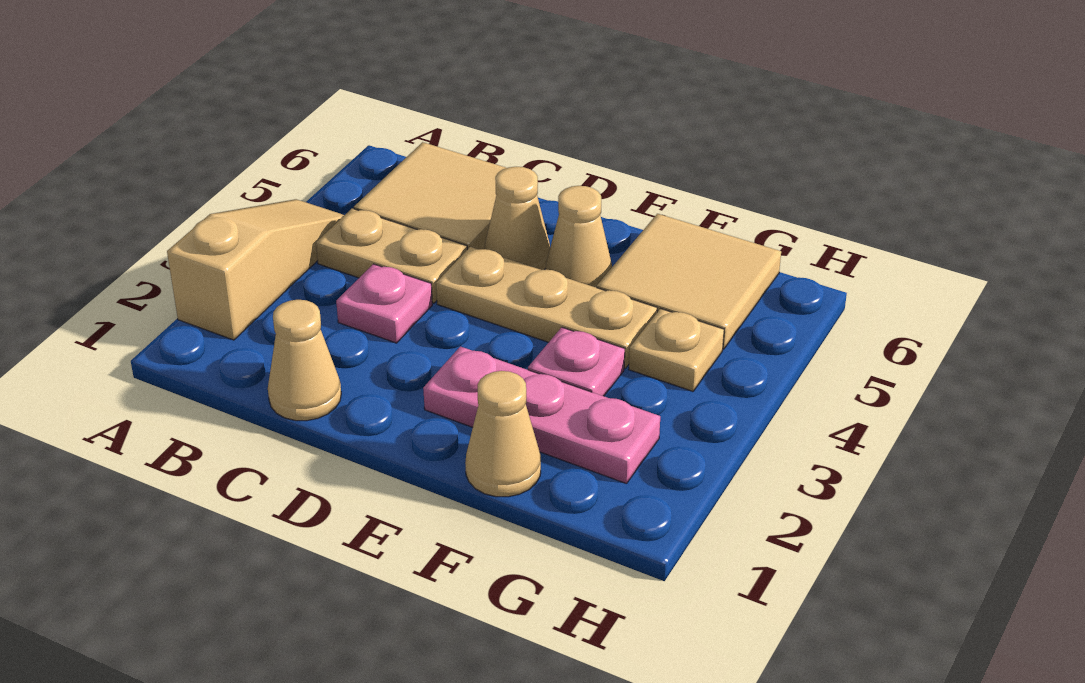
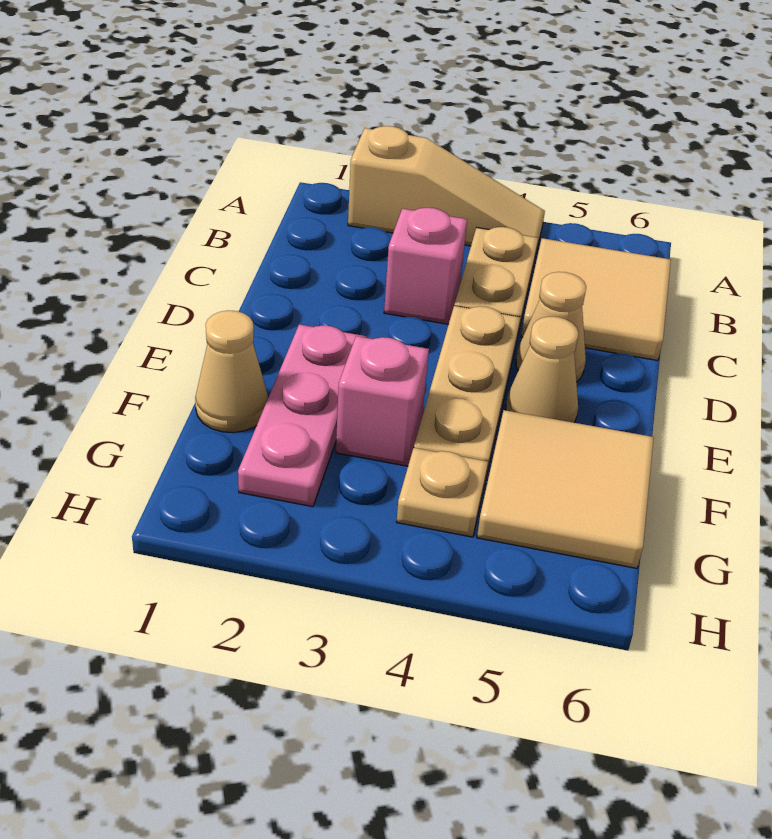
tan 1x1 cone [268,300,341,421] -> none
pink 1x1 plate [336,264,432,343] -> pink 1x1 brick [384,208,467,324]
pink 1x1 plate [528,327,625,396] -> pink 1x1 brick [336,336,429,466]

